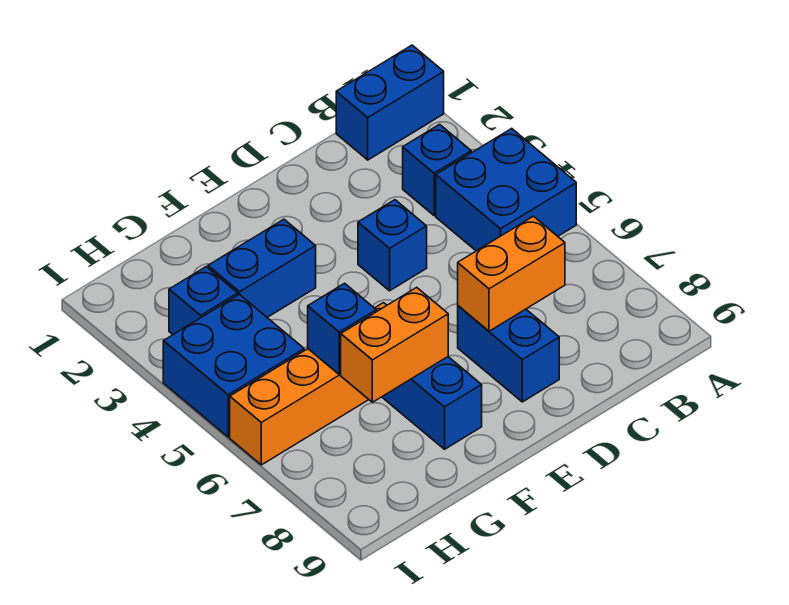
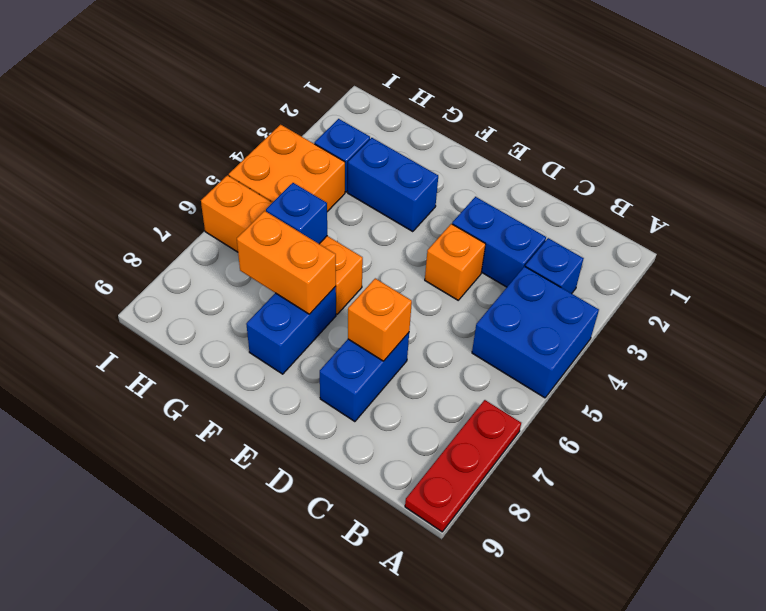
blue 1x2 brick [336,45,444,160] -> blue 1x2 brick moved to [452,197,546,287]
none -> red 1x3 plate [405,400,521,532]
orange 1x2 brick [458,216,565,331] -> orange 1x1 brick [348,278,412,361]
blue 1x1 brick [358,200,427,291] -> orange 1x1 brick [425,224,486,300]
blue 2x2 brick [163,294,304,437] -> orange 2x2 brick [229,125,345,212]

